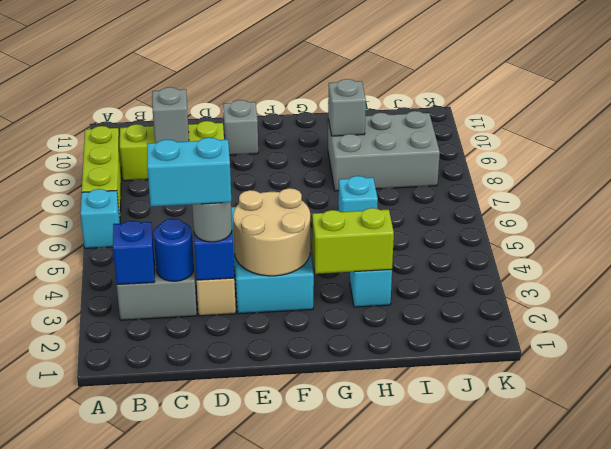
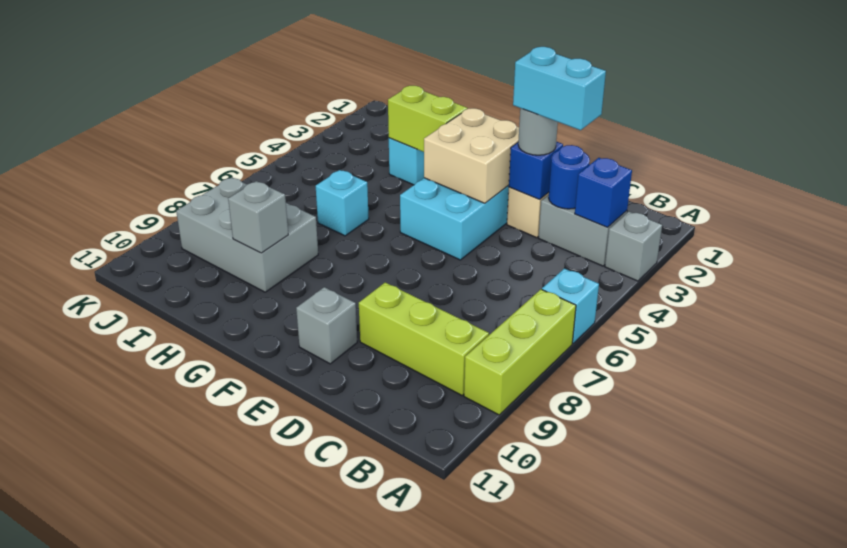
grey 1x1 brick [152,87,189,143] -> grey 1x1 brick moved to [605,211,662,281]
tan 2x2 round brick [233,188,310,276] -> tan 2x2 brick [424,108,519,203]

